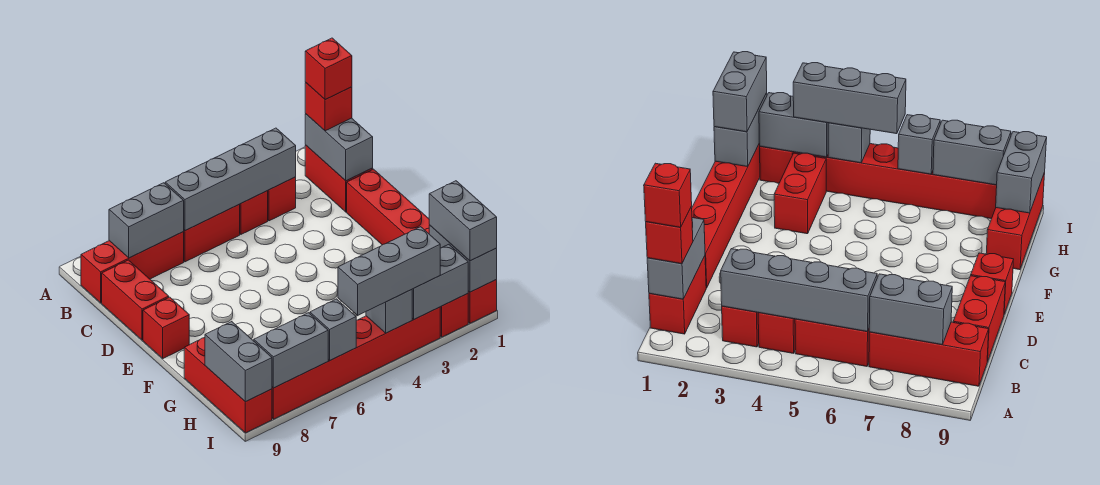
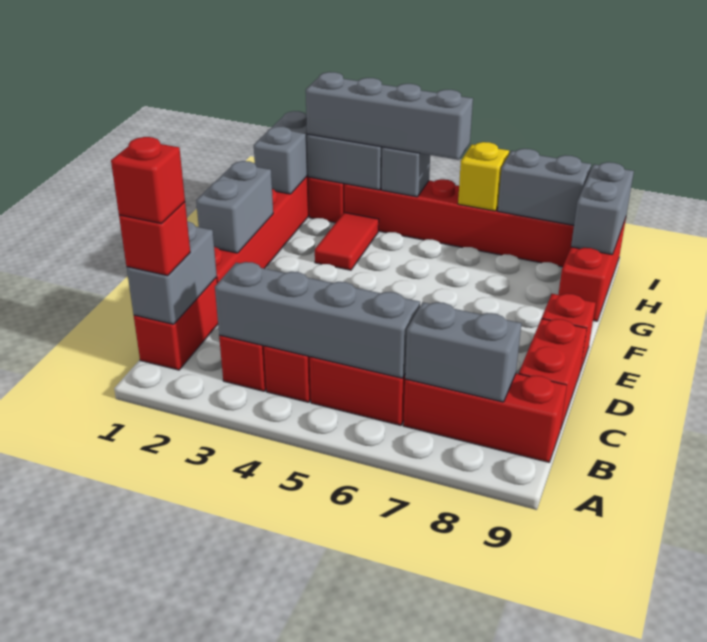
red 1x2 brick [774,153,826,234] -> red 1x2 tile [315,213,379,270]
grey 1x2 brick [429,181,497,261] -> grey 1x2 brick moved to [196,161,273,253]
grey 1x3 brick [338,227,440,315] -> grey 1x4 brick [306,72,473,160]
grey 1x1 brick [310,299,356,360] -> yellow 1x1 brick [458,142,509,211]

